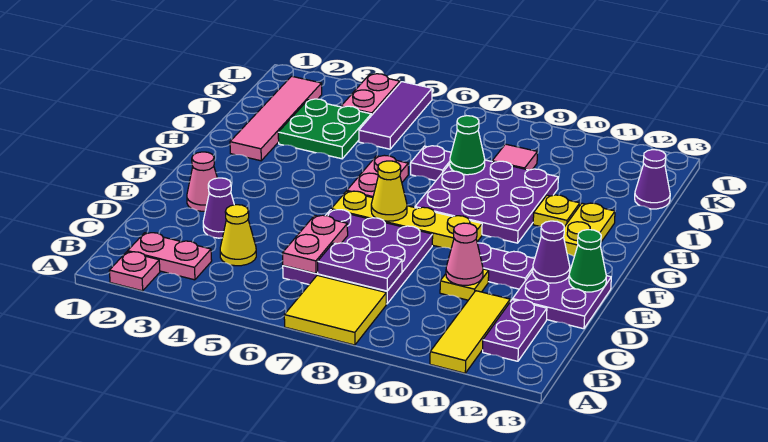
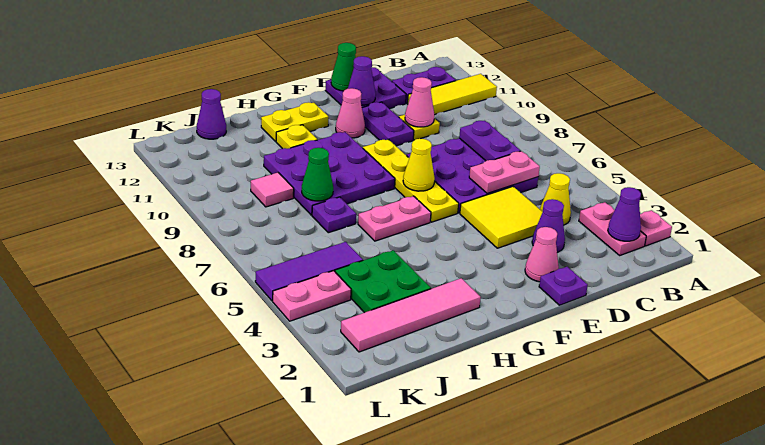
yellow 2x2 tile [284,275,386,345] -> yellow 2x2 tile moved to [460,187,542,248]
none -> purple 1x1 cone [608,187,641,241]
none -> purple 1x1 plate [539,267,588,305]
none -> pink 1x1 cone [336,88,365,138]

